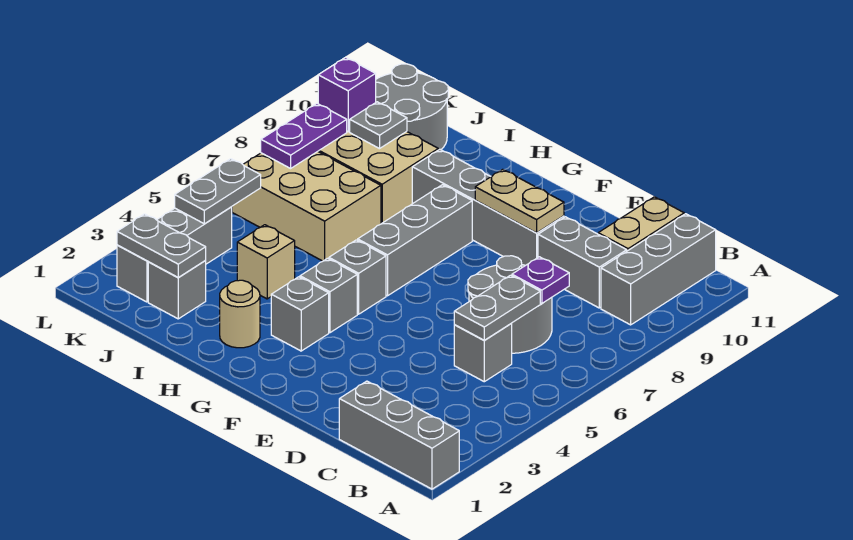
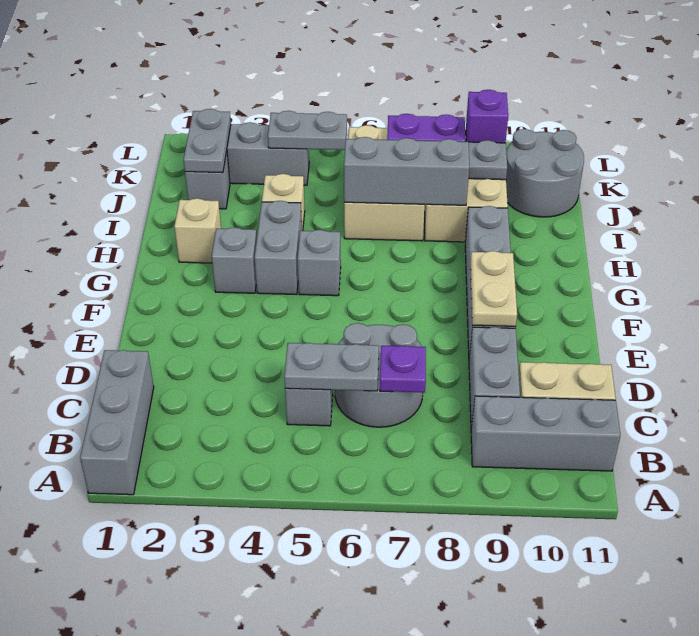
grey 1x1 brick [300,258,357,333] -> grey 1x2 brick [255,201,302,295]
grey 1x3 brick [358,185,472,296] -> grey 1x3 brick moved to [344,137,469,205]
tan 1x1 round brick [220,280,260,348] -> tan 1x1 brick [174,198,221,263]

